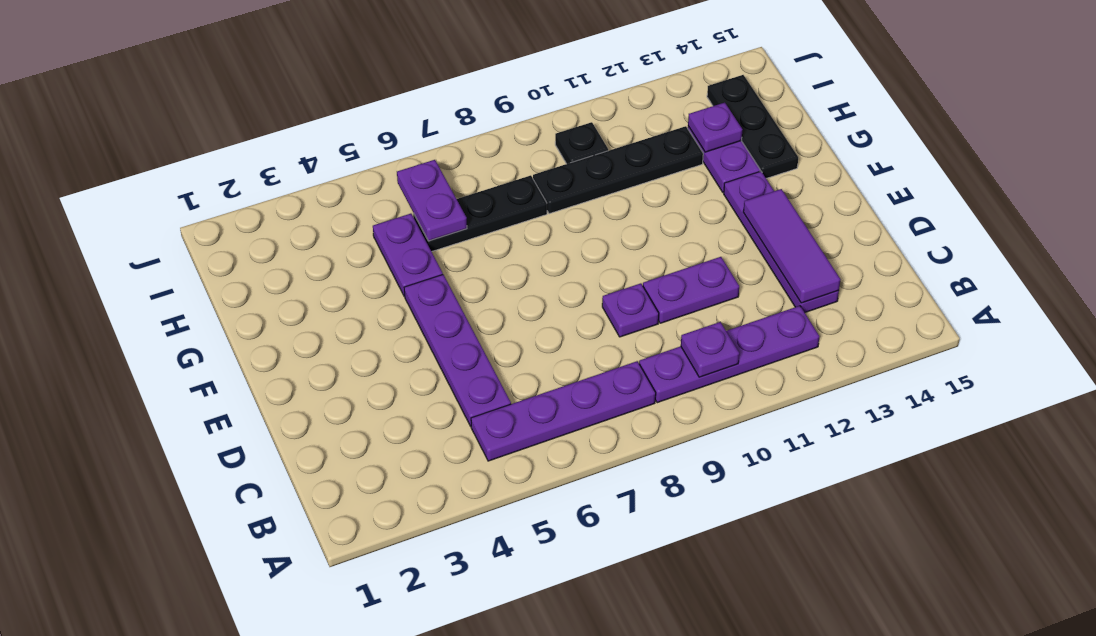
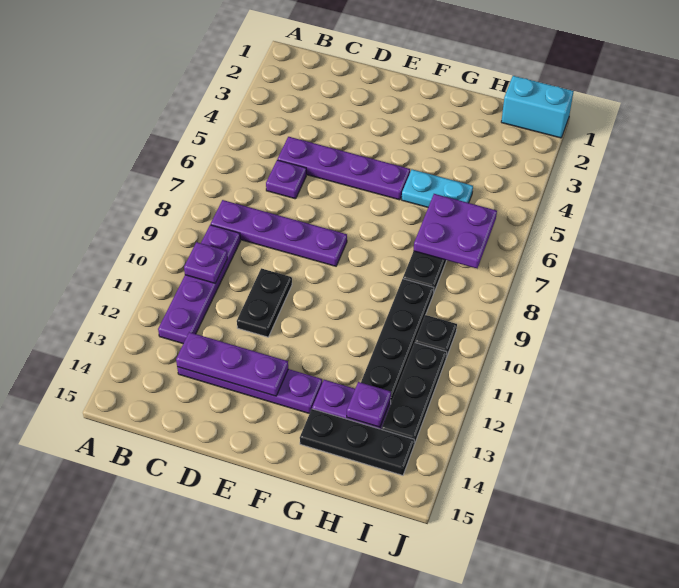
purple 1x4 plate [471,361,656,461] -> purple 1x4 plate turned to [211,200,347,266]
purple 1x3 tile [743,189,840,303] -> purple 1x3 plate [176,332,288,396]
purple 1x1 plate [602,283,659,337] -> purple 1x1 plate moved to [266,160,306,199]
purple 1x2 plate [643,257,739,323] -> black 1x2 plate [237,268,292,337]
purple 1x2 plate [373,214,443,296] -> cyan 1x2 plate [402,170,473,207]
purple 1x2 plate [397,160,467,241] -> purple 2x2 plate [414,194,497,268]
none -> cyan 1x2 brick [501,76,574,138]
none -> black 1x3 plate [381,343,447,445]

